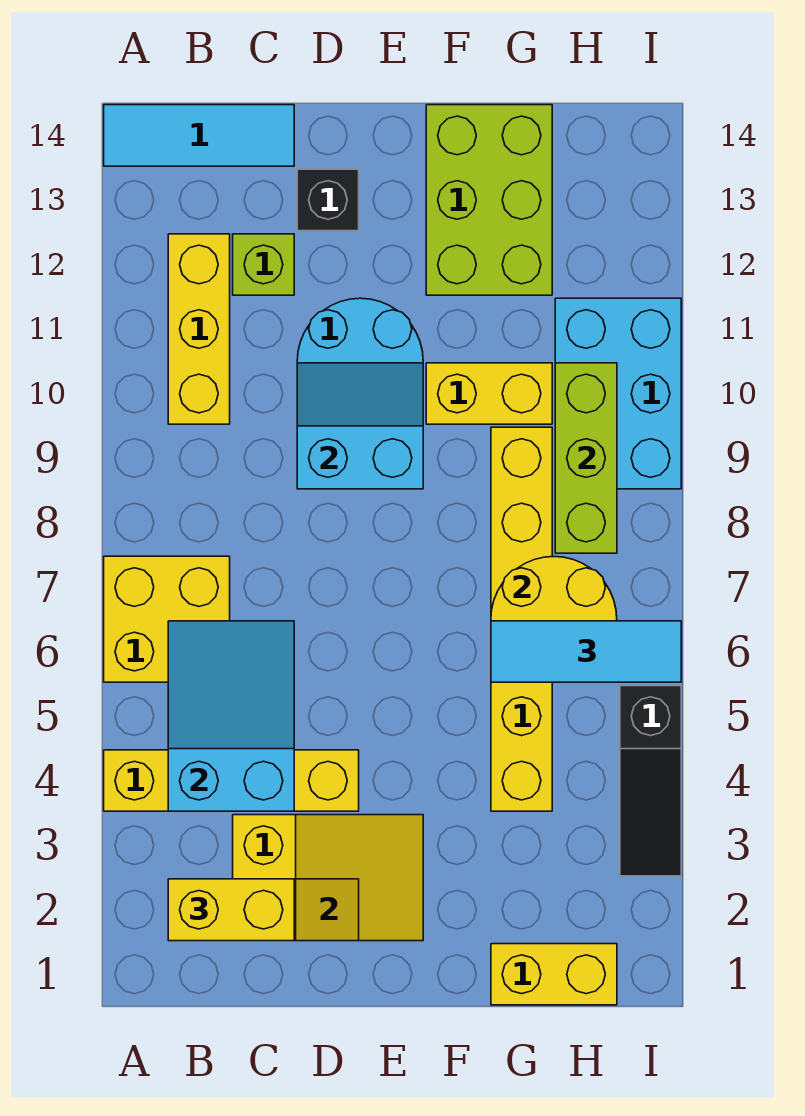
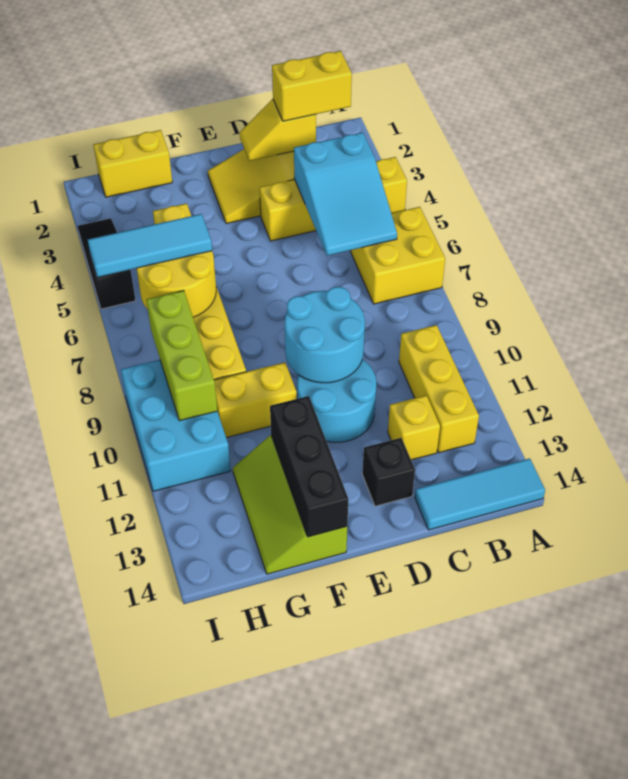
lime 1x1 brick [233,234,294,295] -> yellow 1x1 brick [388,395,440,460]
cyan 2x2 slope [297,363,423,489] -> cyan 2x2 round brick [285,287,365,383]
lime 2x3 brick [426,105,552,295] -> lime 2x3 slope [233,435,347,574]
none -> black 1x3 brick [270,396,348,537]

